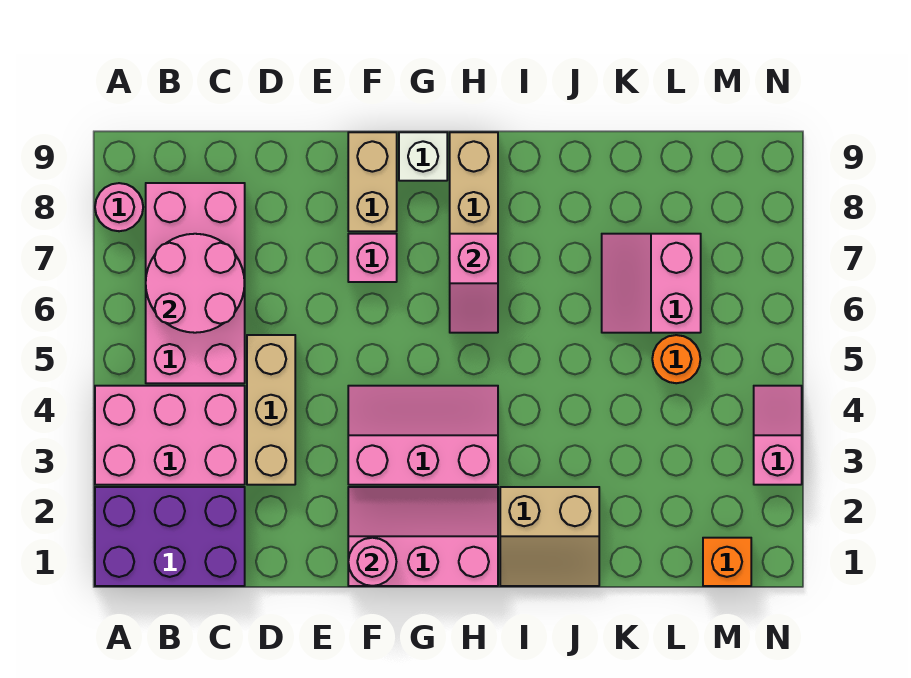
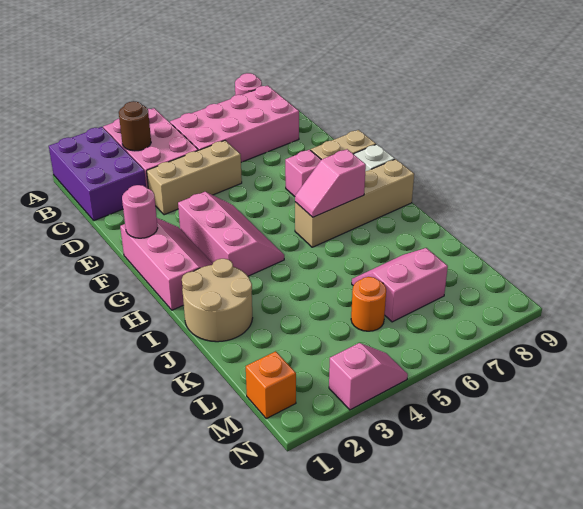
none -> brown 1x1 round brick [119,101,151,151]
pink 2x2 round brick [146,234,245,333] -> none
tan 2x2 slope [500,487,599,586] -> tan 2x2 round brick [182,259,252,342]

